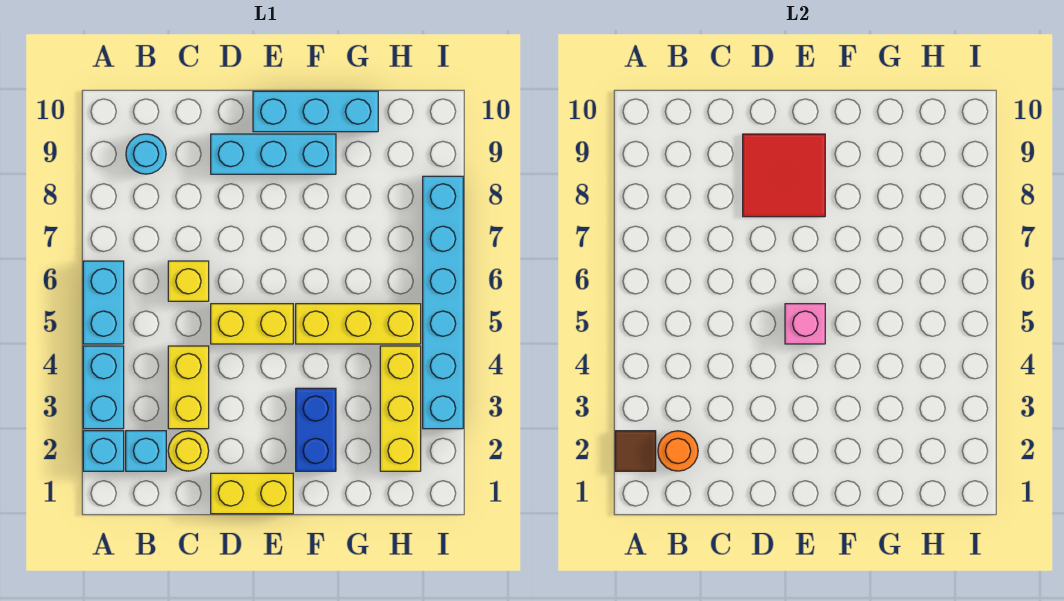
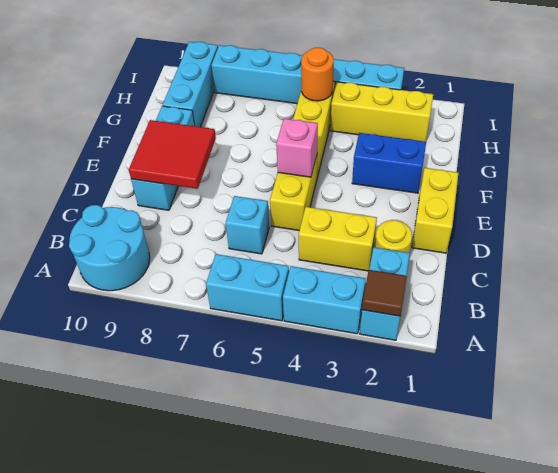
orange 1x1 round brick [658,431,698,471] -> orange 1x1 round brick moved to [301,48,334,101]
cyan 1x1 round brick [126,134,166,174] -> cyan 2x2 round brick [69,205,150,291]
yellow 1x1 brick [168,261,209,301] -> cyan 1x1 brick [226,196,269,254]
cyan 1x3 brick [253,91,378,132] -> cyan 1x3 brick moved to [162,42,218,127]

